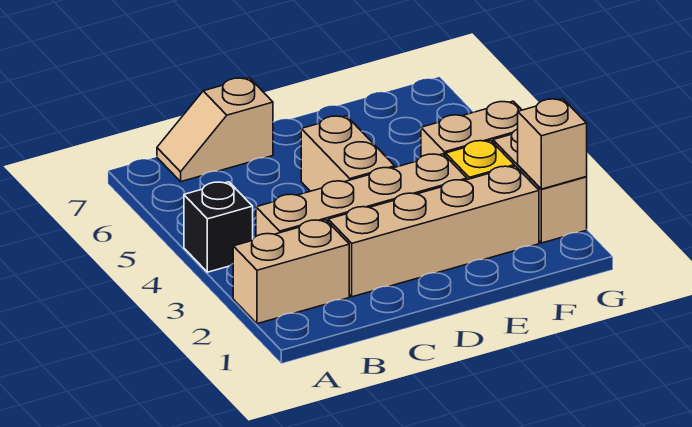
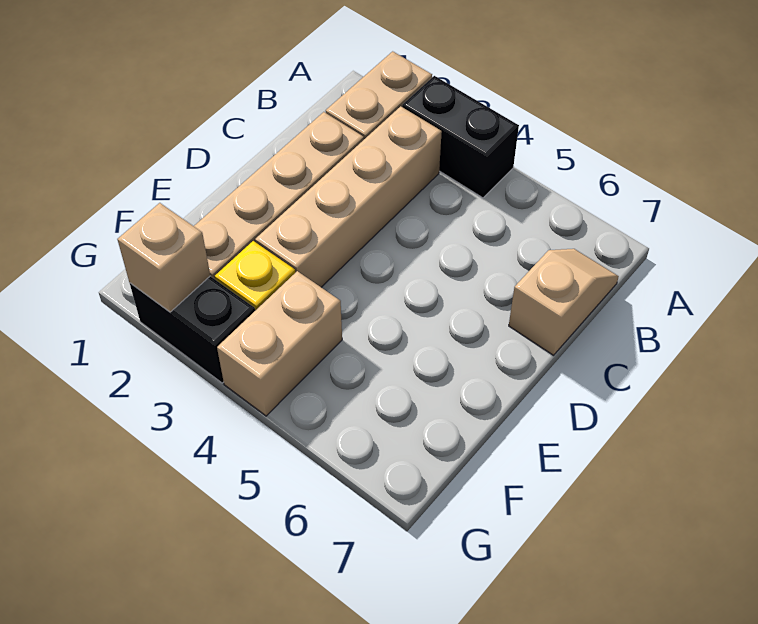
black 1x1 brick [184,182,253,272] -> black 1x2 brick [402,76,519,198]
tan 1x2 brick [301,116,395,191] -> none
tan 1x2 brick [493,129,587,243] -> black 1x2 brick [130,276,255,383]

